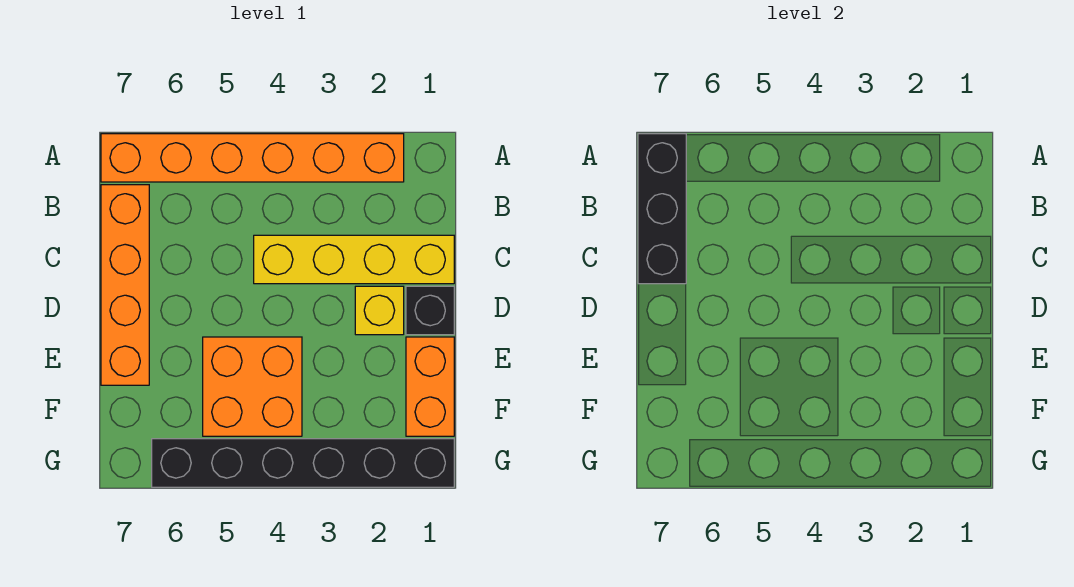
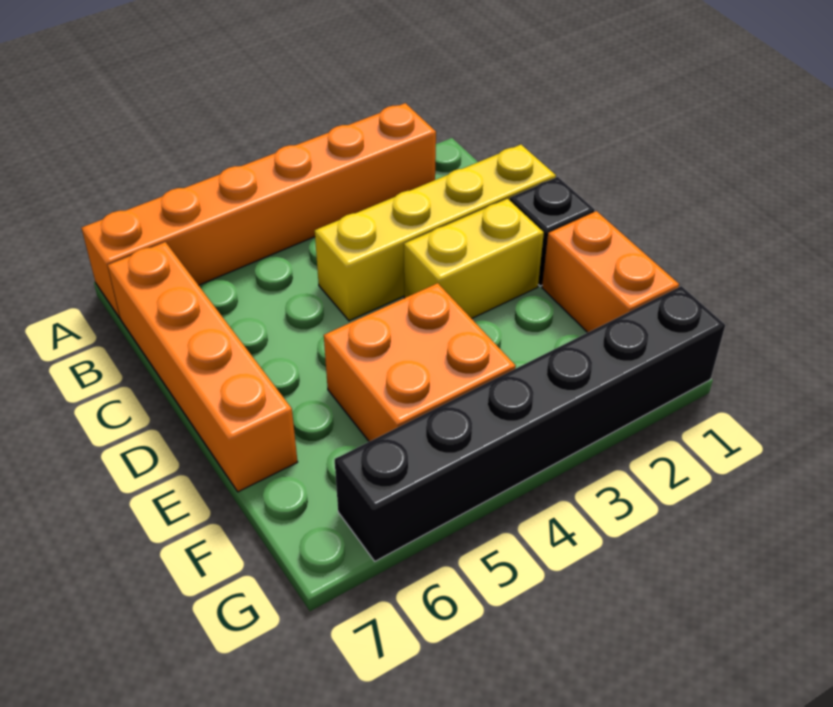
black 1x3 brick [638,134,686,284] -> none
yellow 1x1 brick [355,286,404,335] -> yellow 1x2 brick [404,199,544,319]

